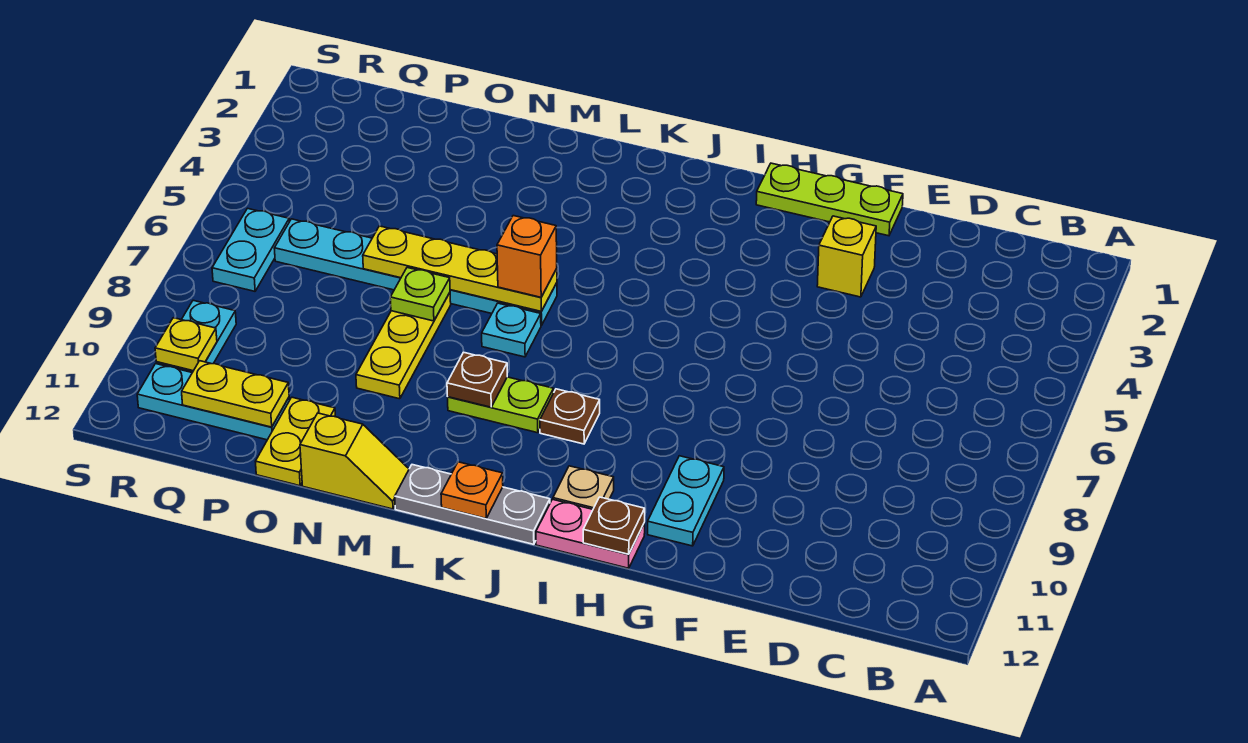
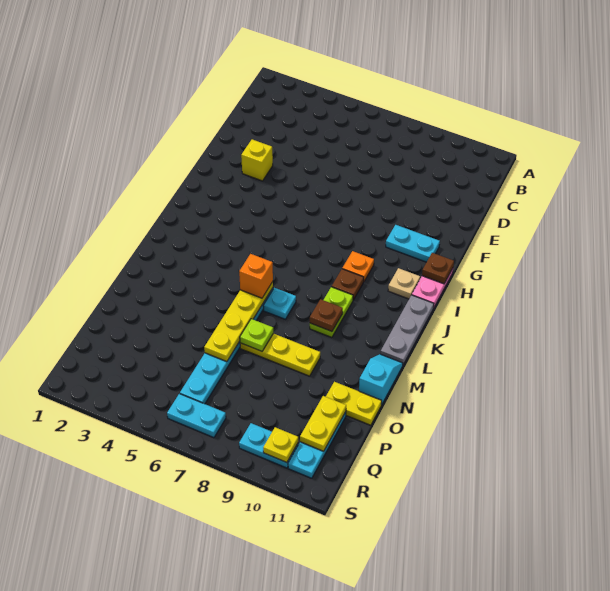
lime 1x3 plate [756,163,903,236] -> none
orange 1x1 plate [441,462,503,519] -> orange 1x1 plate moved to [342,251,374,281]
yellow 1x2 slope [300,413,409,509] -> cyan 1x2 slope [359,354,403,405]

